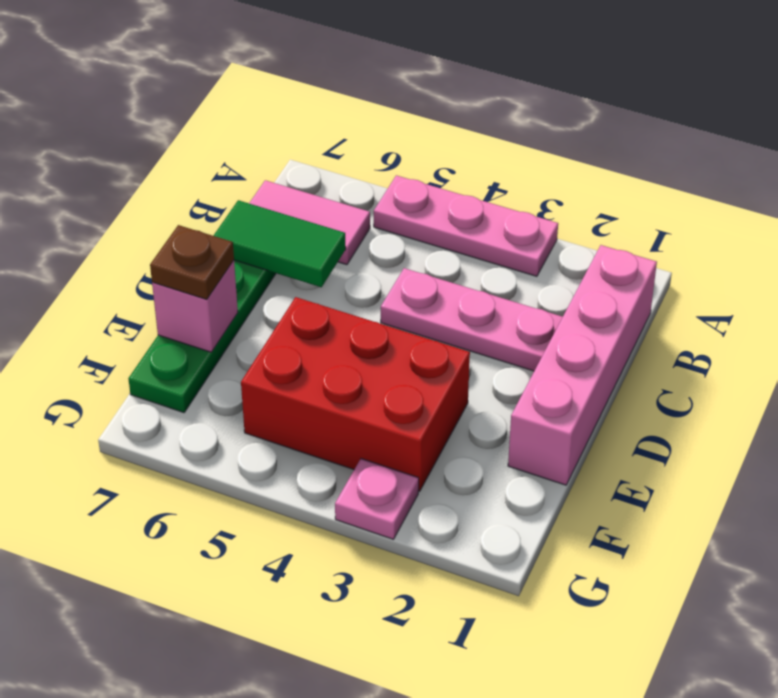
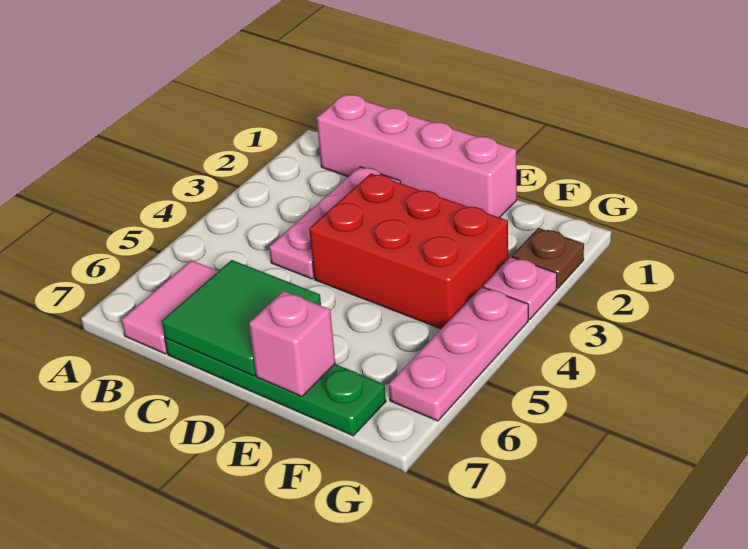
pink 1x3 plate [374,175,558,276] -> pink 1x3 plate moved to [389,287,528,421]
green 1x2 tile [214,200,346,287] -> green 2x2 tile [162,260,321,376]
red 2x3 brick [241,297,470,492] -> red 2x3 brick turned to [309,173,508,329]
brown 1x1 plate [150,225,234,300] -> brown 1x1 plate moved to [512,228,584,288]

